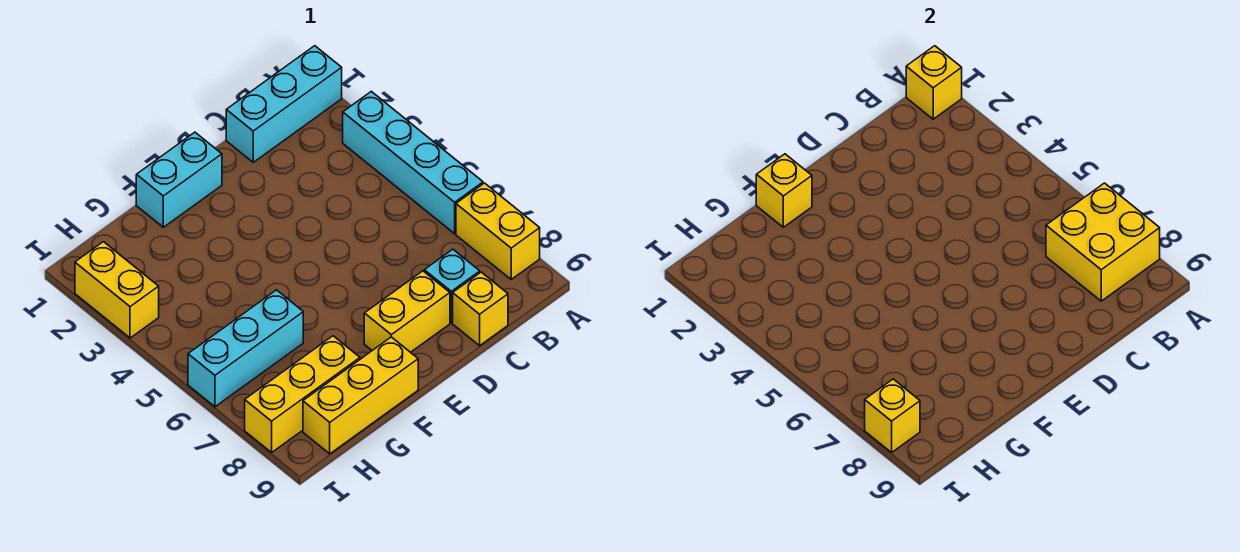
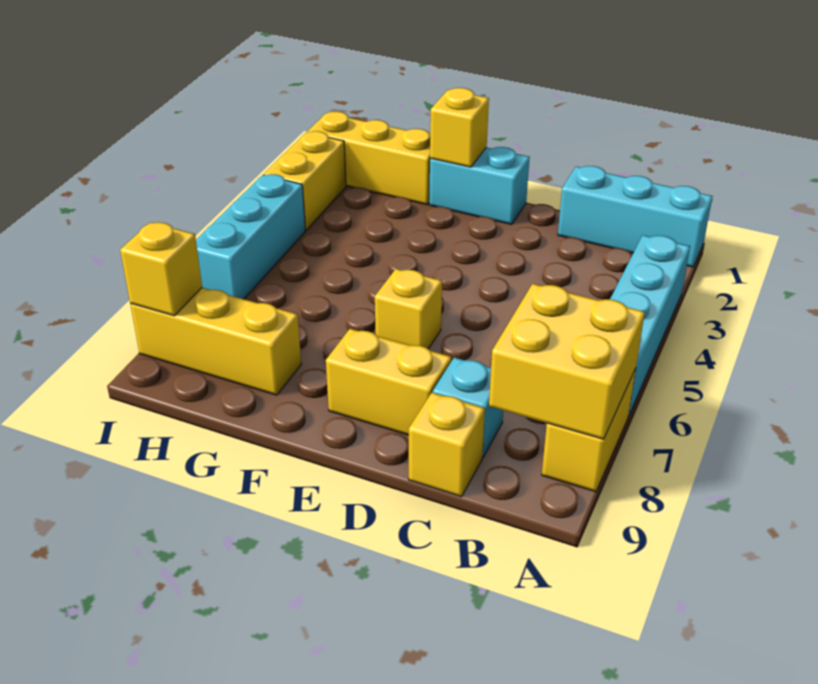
yellow 1x1 brick [906,46,962,119] -> yellow 1x1 brick moved to [375,269,442,349]
yellow 1x3 brick [303,337,418,454] -> yellow 1x3 brick moved to [307,112,430,205]
cyan 1x3 brick [188,290,303,407] -> cyan 1x3 brick turned to [196,174,305,299]

